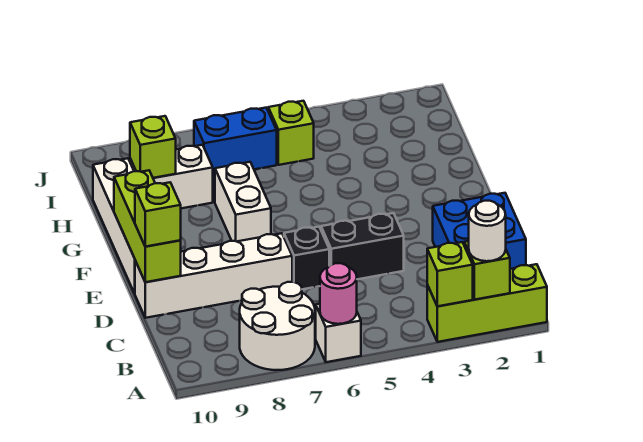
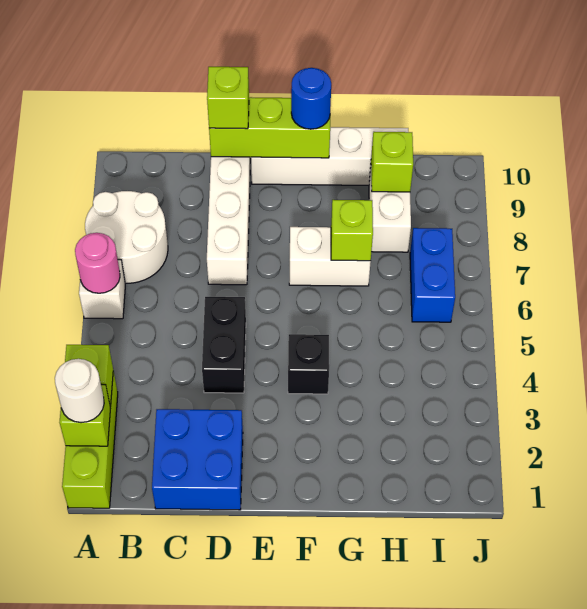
black 1x1 brick [284,227,329,289] -> black 1x1 brick moved to [288,334,329,394]
none -> blue 1x1 round brick [291,68,331,129]
lime 1x1 brick [268,101,314,165] -> lime 1x1 brick moved to [331,200,373,261]

